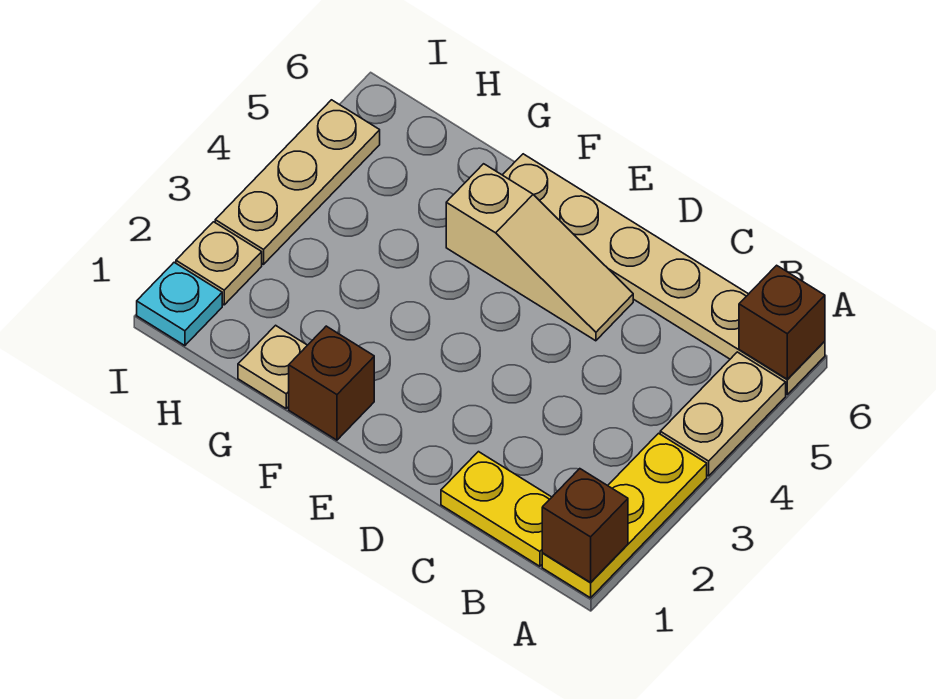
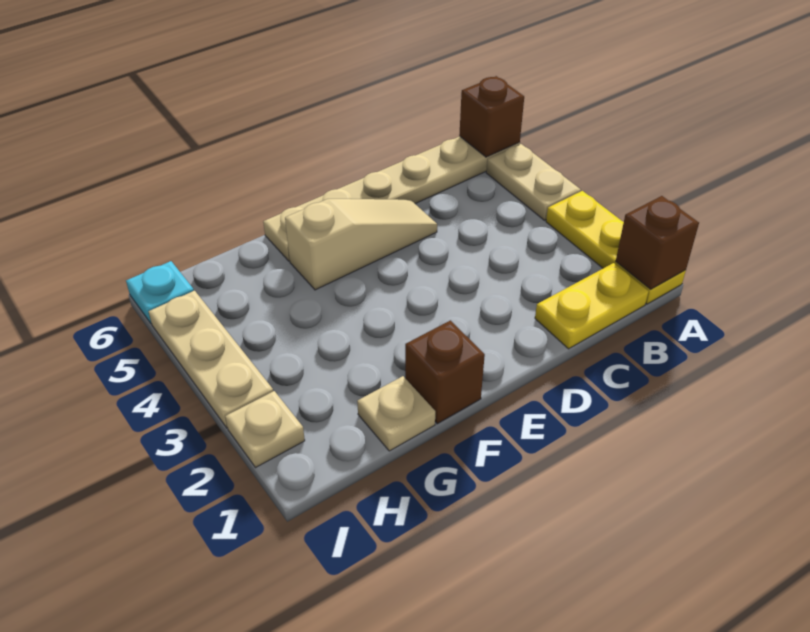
cyan 1x1 plate [137,262,222,346] -> cyan 1x1 plate moved to [126,261,194,324]

